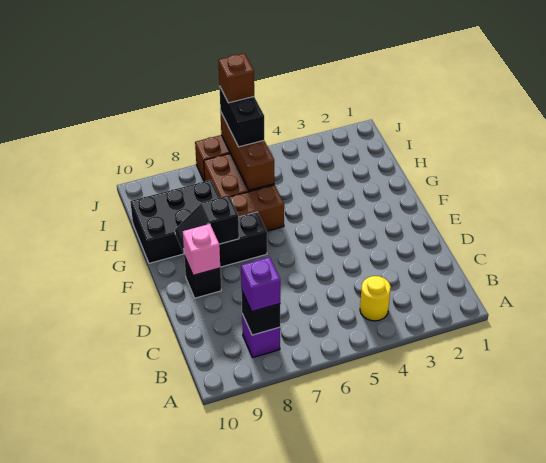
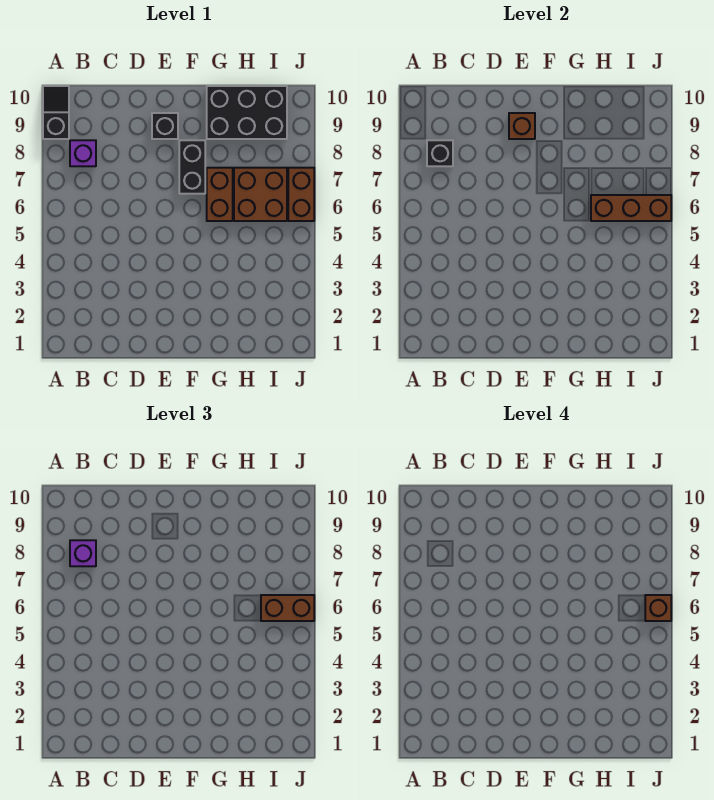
yellow 1x1 round brick [360,276,391,321] -> none
pink 1x1 brick [183,224,220,275] -> brown 1x1 brick [509,113,535,139]
black 1x2 slope [175,195,239,253] -> black 1x2 slope moved to [43,86,69,139]
black 2x3 brick [130,180,220,263] -> black 2x3 brick turned to [207,86,287,139]
black 1x2 brick [219,86,264,147] -> brown 1x2 brick [261,595,314,621]

